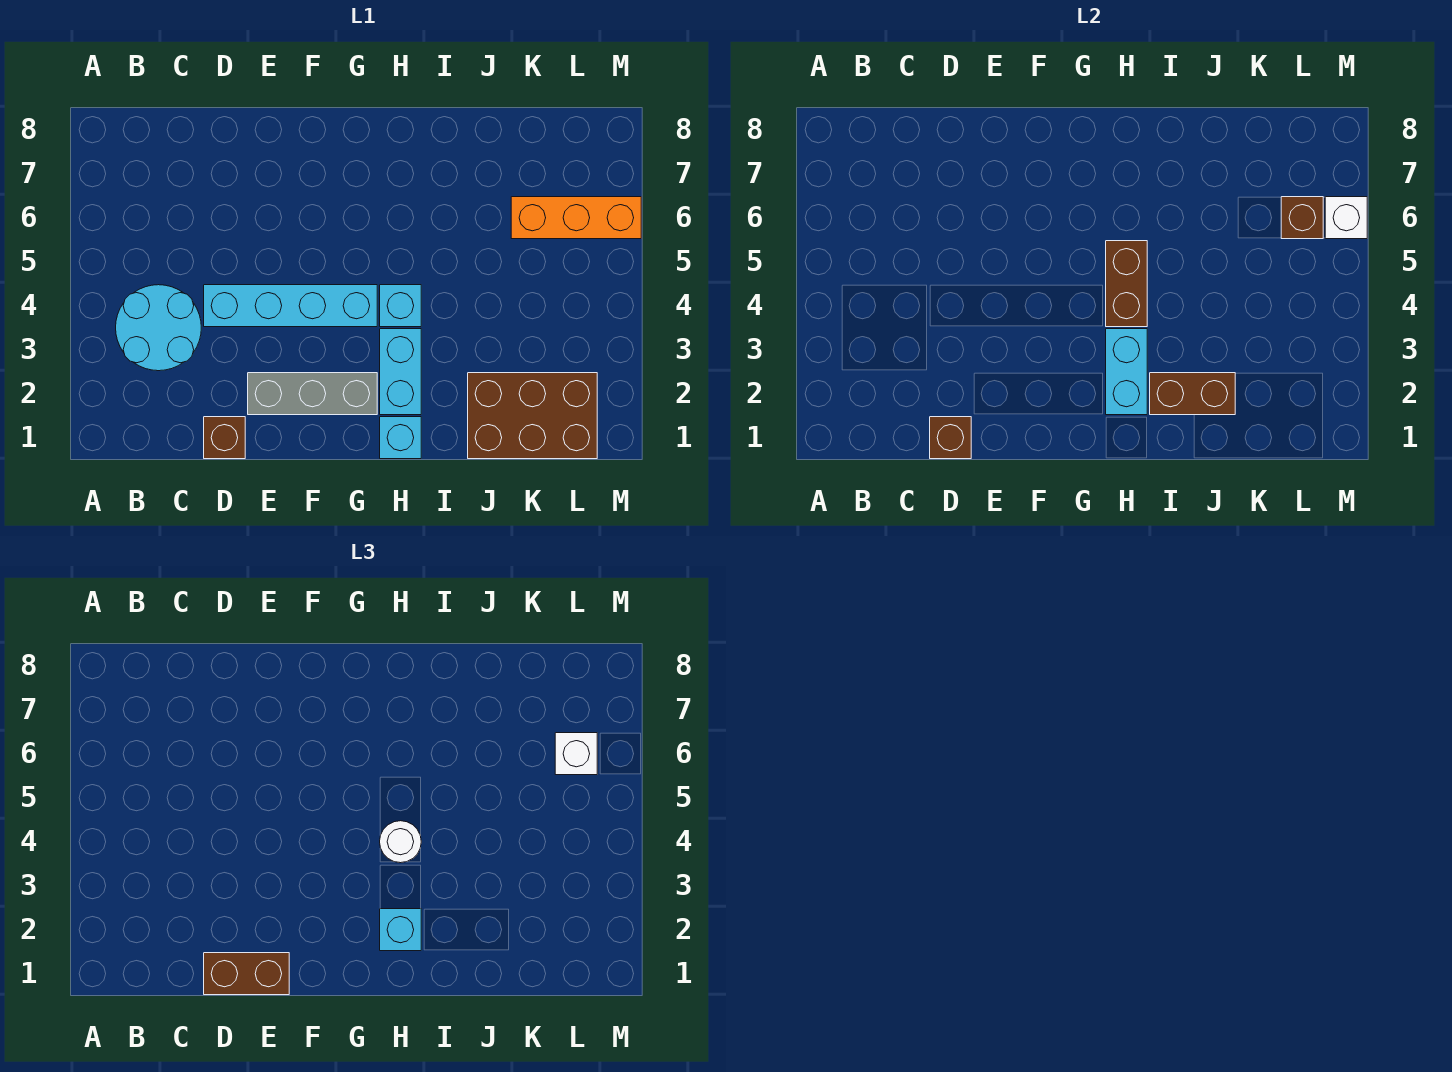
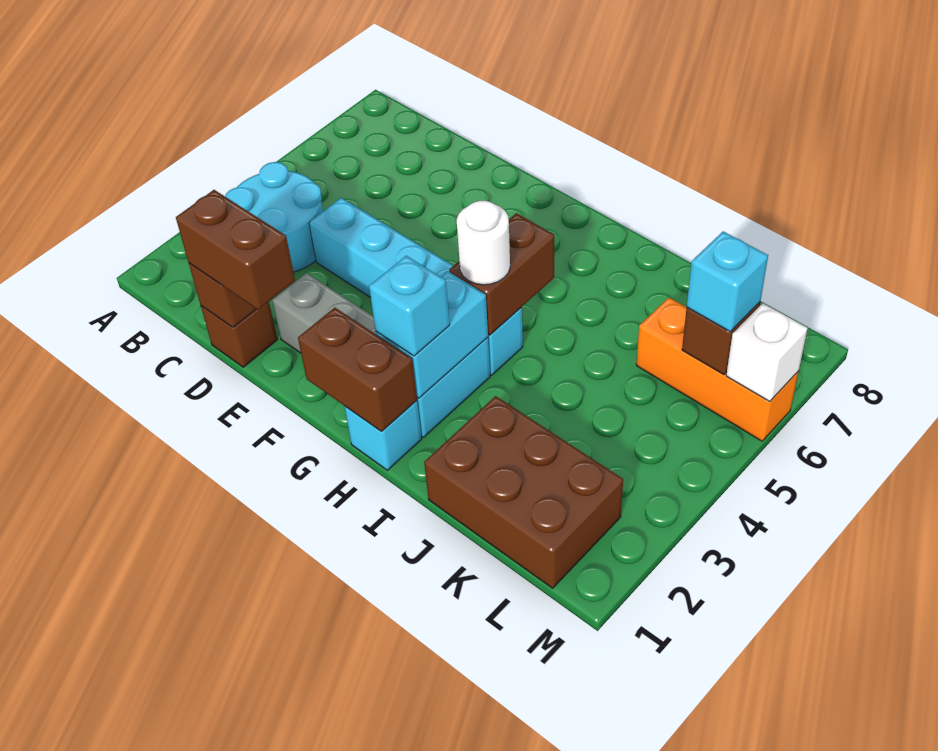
brown 1x2 brick [1150,373,1235,415] -> brown 1x2 brick moved to [298,308,417,431]
white 1x1 brick [555,733,597,775] -> cyan 1x1 brick [687,231,768,332]

